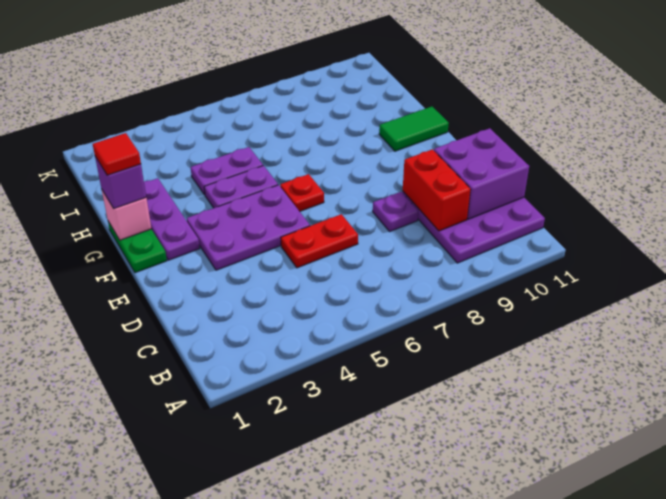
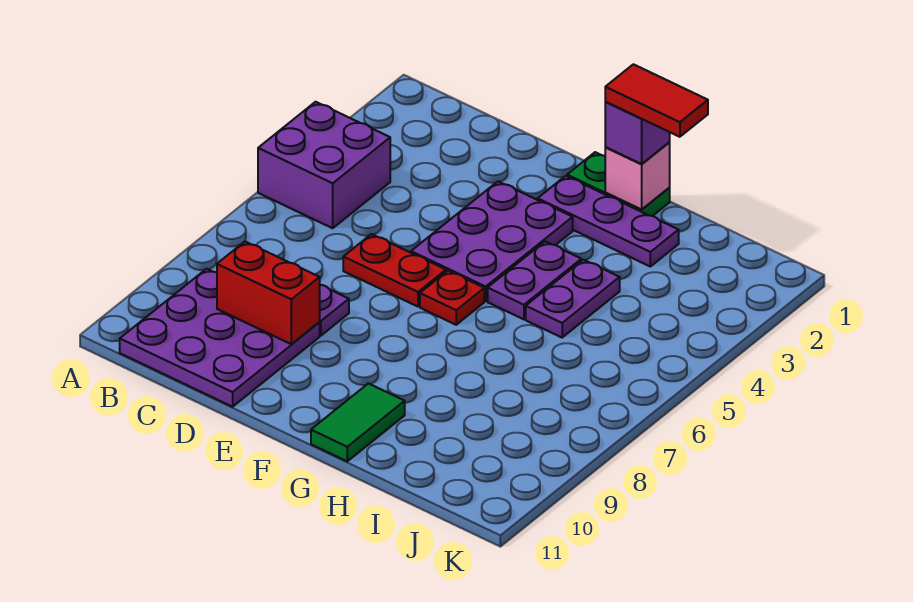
purple 2x2 brick [434,128,529,219] -> purple 2x2 brick moved to [258,102,390,228]
red 1x2 plate [281,214,358,268] -> red 1x2 plate turned to [343,234,446,307]
red 1x1 tile [93,133,141,175] -> red 1x2 tile [605,64,708,137]

